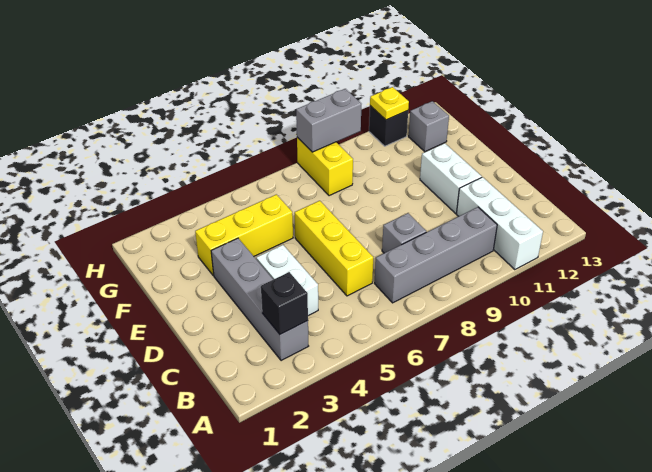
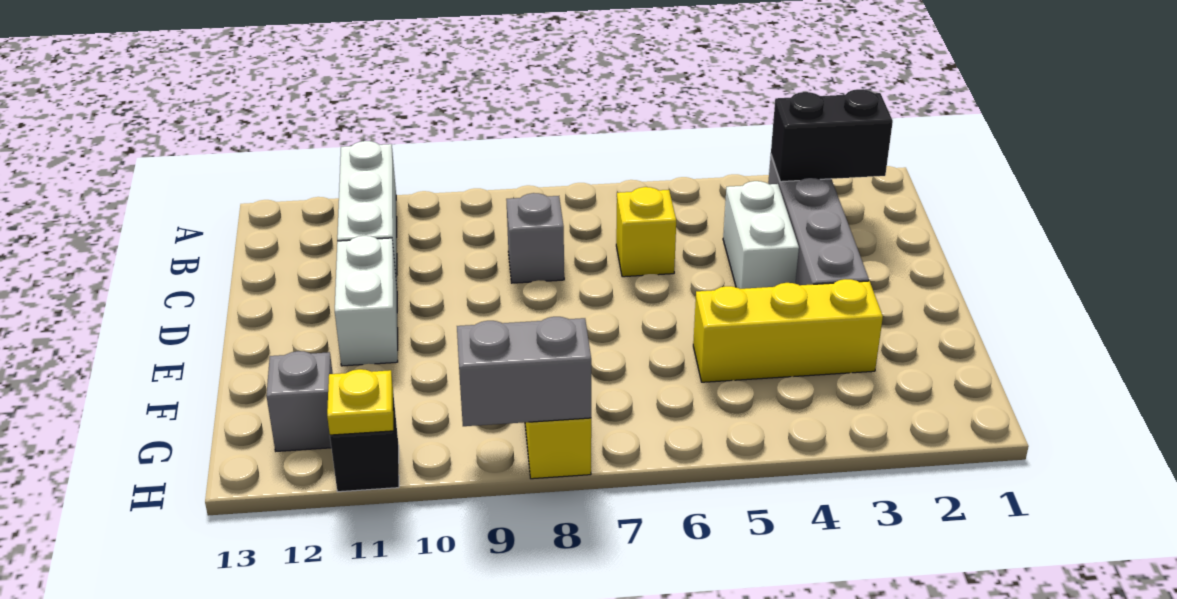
black 1x1 brick [261,272,308,334] -> black 1x2 brick [771,89,893,182]
grey 1x4 brick [375,207,497,303] -> none
yellow 1x3 brick [295,201,373,296] -> yellow 1x1 brick [616,187,676,277]

